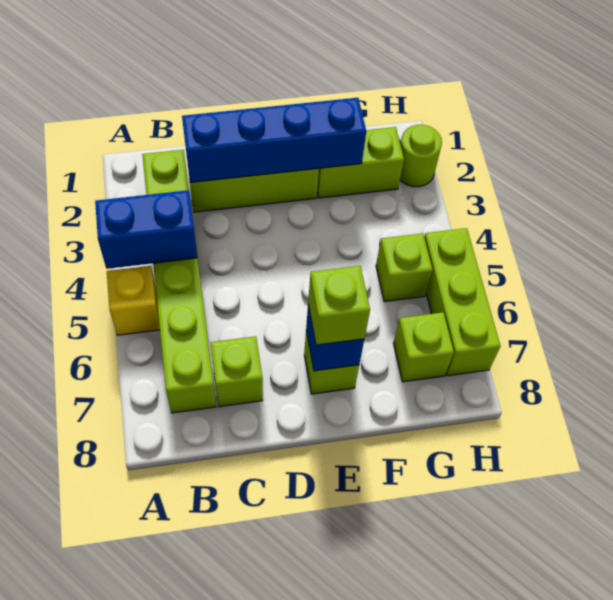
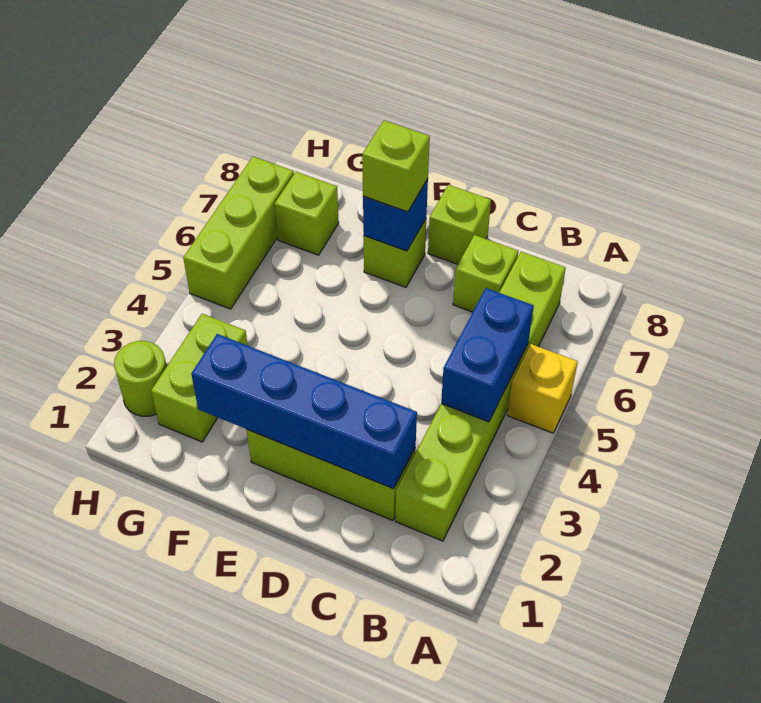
blue 1x2 brick [95,190,197,269] -> blue 1x2 brick turned to [441,288,534,422]
lime 1x2 brick [317,127,404,198] -> lime 1x2 brick turned to [151,314,248,442]
lime 1x1 brick [376,233,433,302] -> lime 1x1 brick moved to [428,185,491,264]

